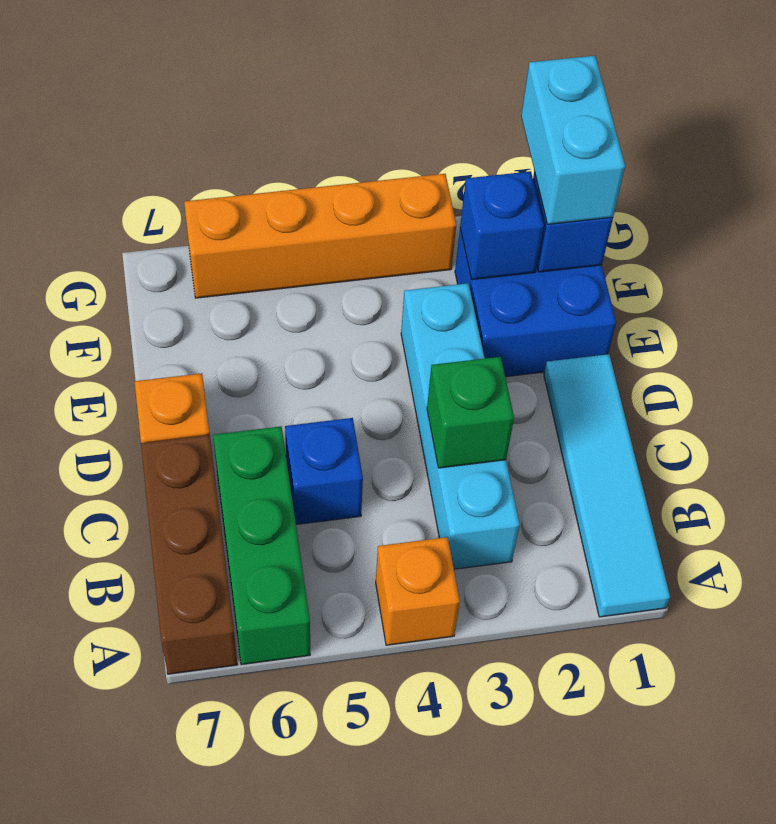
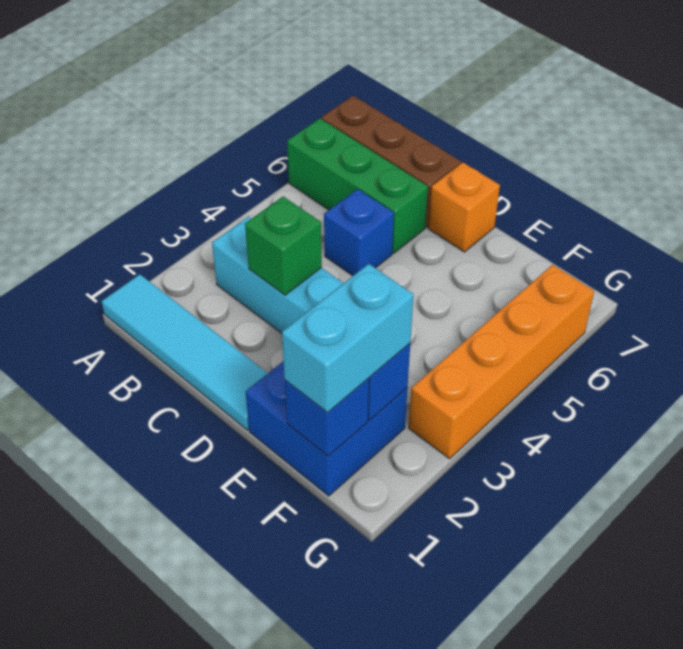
orange 1x1 brick [376,537,460,645] -> none
cyan 1x2 brick [521,56,625,224] -> cyan 1x2 brick turned to [282,264,414,412]

